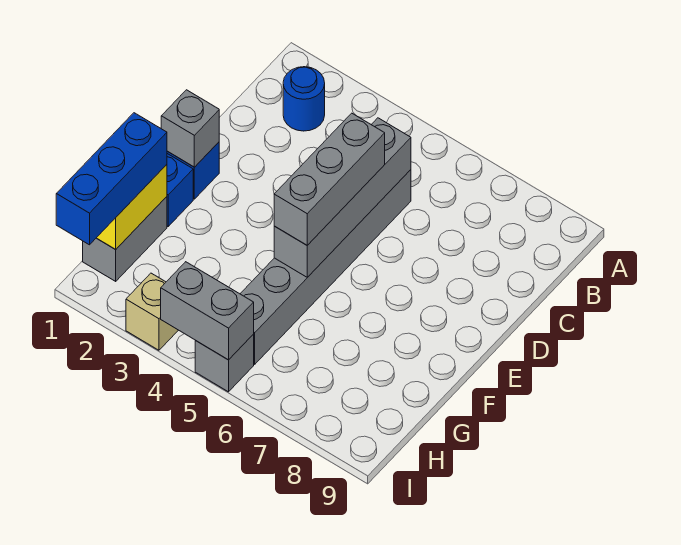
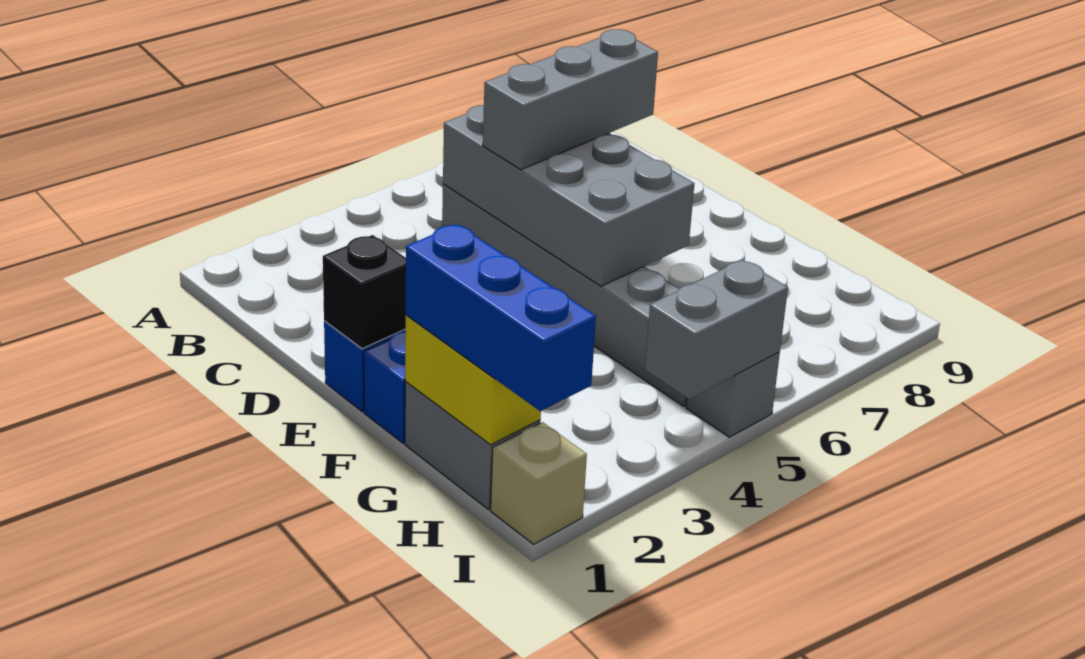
blue 1x1 round brick [283,67,325,131] -> none
grey 1x4 brick [274,118,411,277] -> grey 2x4 brick [443,105,694,286]
grey 1x3 brick [274,113,385,245] -> grey 1x3 brick turned to [483,29,658,170]
grey 1x1 brick [161,90,219,167] -> black 1x1 brick [323,235,406,349]
tan 1x1 brick [126,273,178,350] -> tan 1x1 brick moved to [491,422,587,544]

